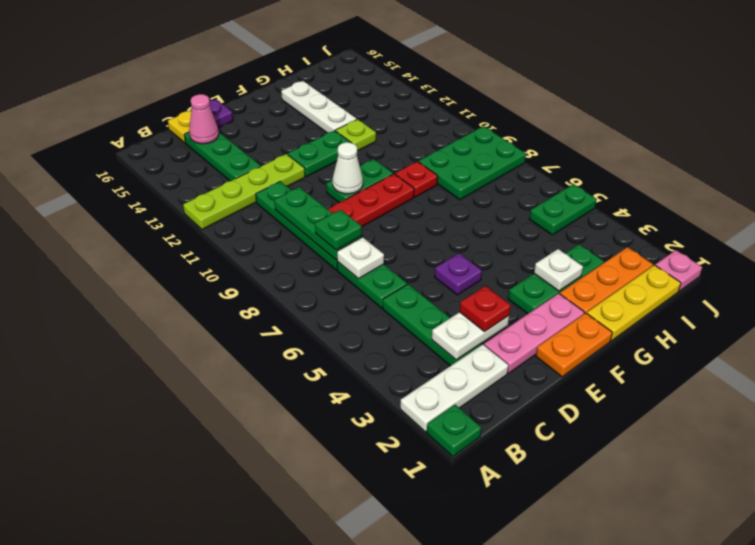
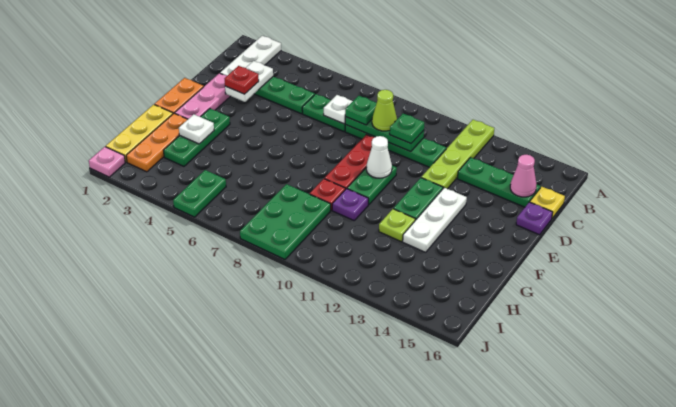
green 1x1 plate [427,405,481,457] -> green 1x1 plate moved to [390,114,424,143]
none -> lime 1x1 cone [372,90,397,131]
purple 1x1 plate [435,253,482,295] -> purple 1x1 plate moved to [332,189,368,220]
white 1x3 plate [281,81,357,133] -> white 1x3 plate turned to [403,188,467,252]

